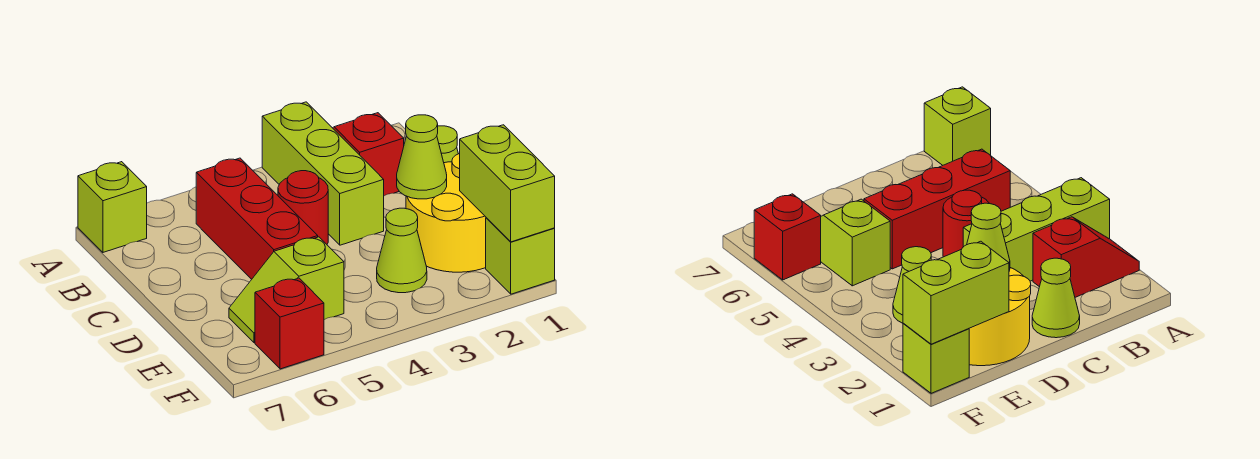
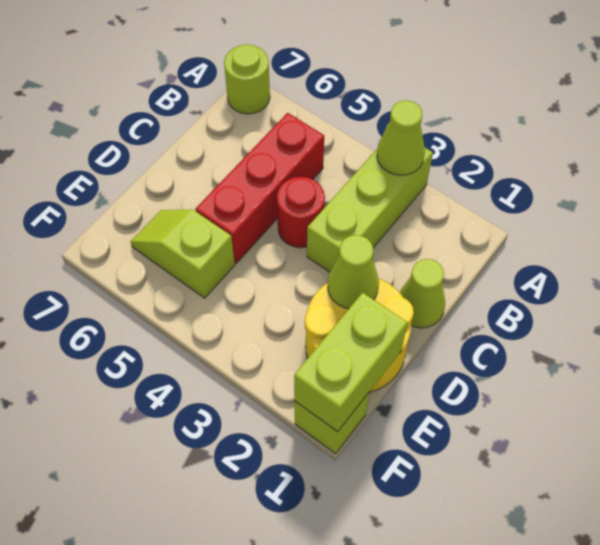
red 1x2 slope [333,113,404,196] -> none
lime 1x1 brick [78,162,147,252] -> lime 1x1 round brick [224,44,270,114]
lime 1x1 cone [377,208,427,293] -> lime 1x1 cone moved to [377,101,425,175]
red 1x1 brick [255,278,324,369] -> none

